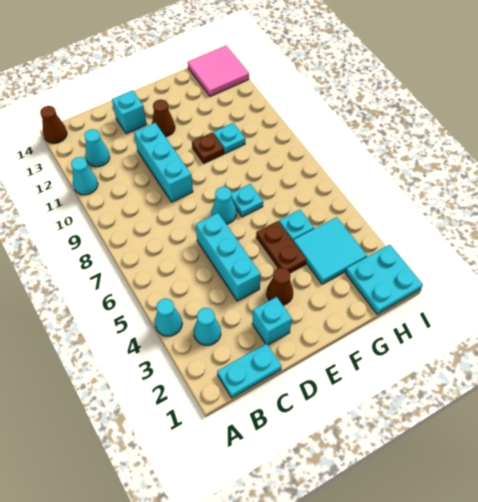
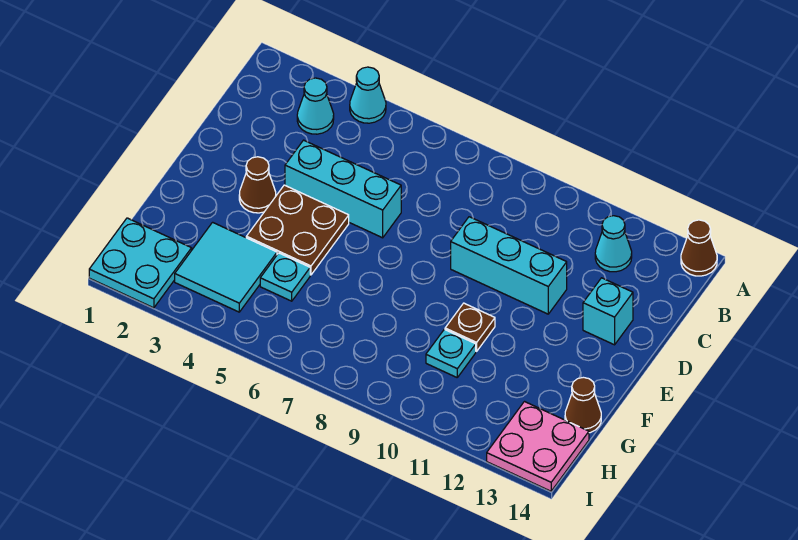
cyan 1x1 cone [71,157,98,195] -> none
cyan 1x2 plate [217,343,282,398] -> none
cyan 1x1 brick [252,297,292,345] -> none
cyan 1x1 cone [212,187,236,224] -> none
brown 1x1 cone [152,100,175,137] -> brown 1x1 cone moved to [565,377,601,433]
brown 1x2 plate [256,221,307,273] -> brown 2x2 plate [246,185,349,275]
cyan 1x1 plate [231,184,263,217] -> none
pink 2x2 tile [188,46,249,96] -> pink 2x2 plate [487,402,589,491]

